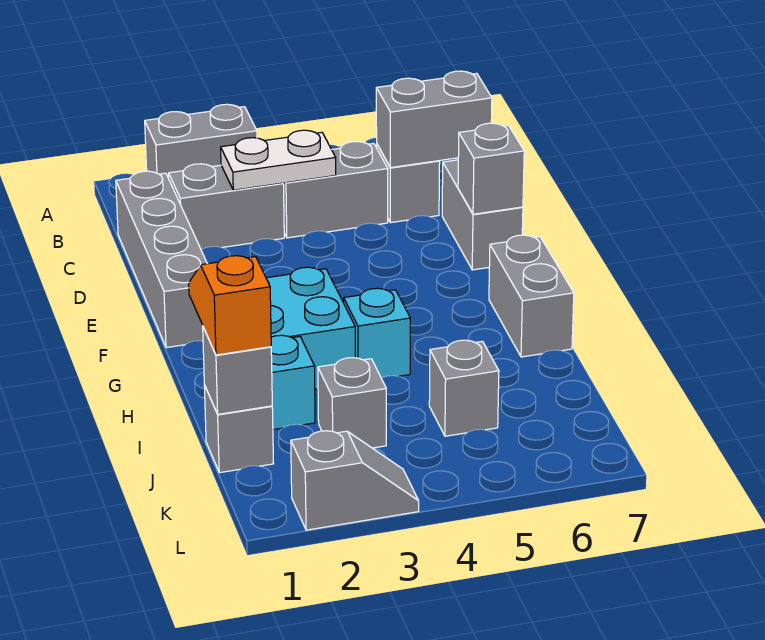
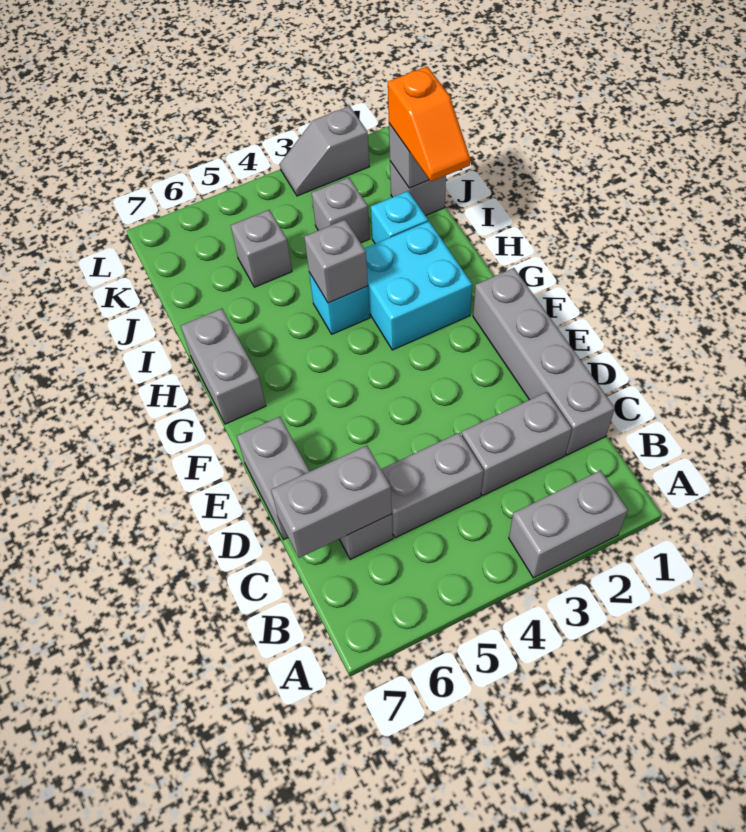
white 1x2 plate [221,130,336,190] -> none
grey 1x1 brick [458,123,524,214] -> grey 1x1 brick moved to [304,220,368,303]

